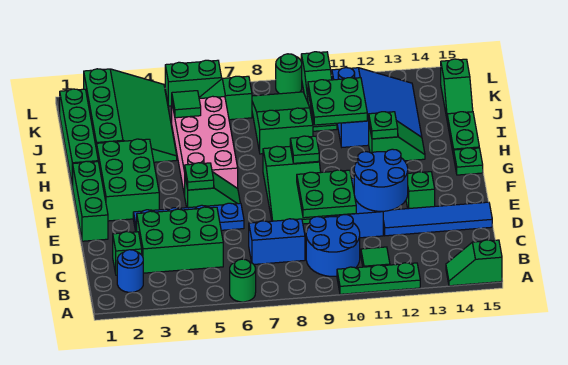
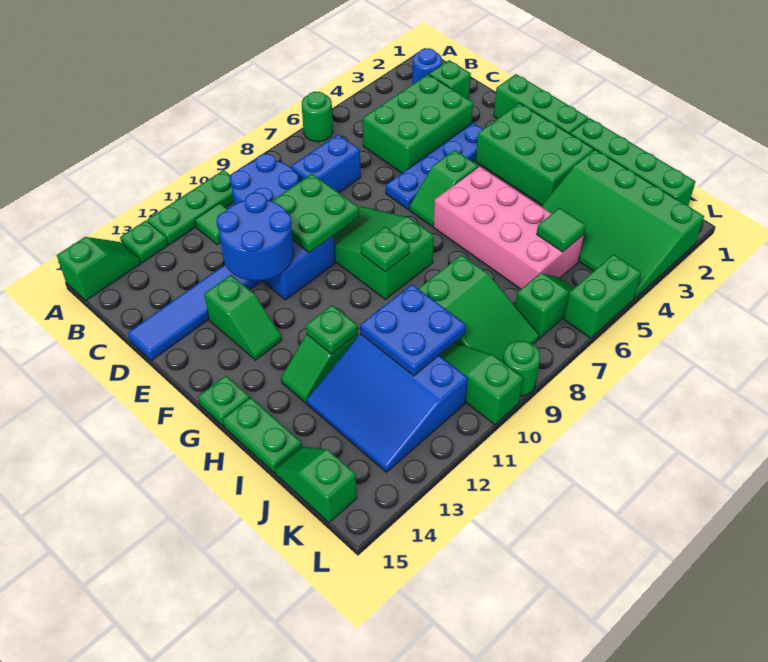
green 1x1 plate [185,163,214,190] -> green 1x1 plate moved to [120,220,168,263]
green 2x2 plate [308,78,367,125] -> blue 2x2 plate [360,285,466,376]

